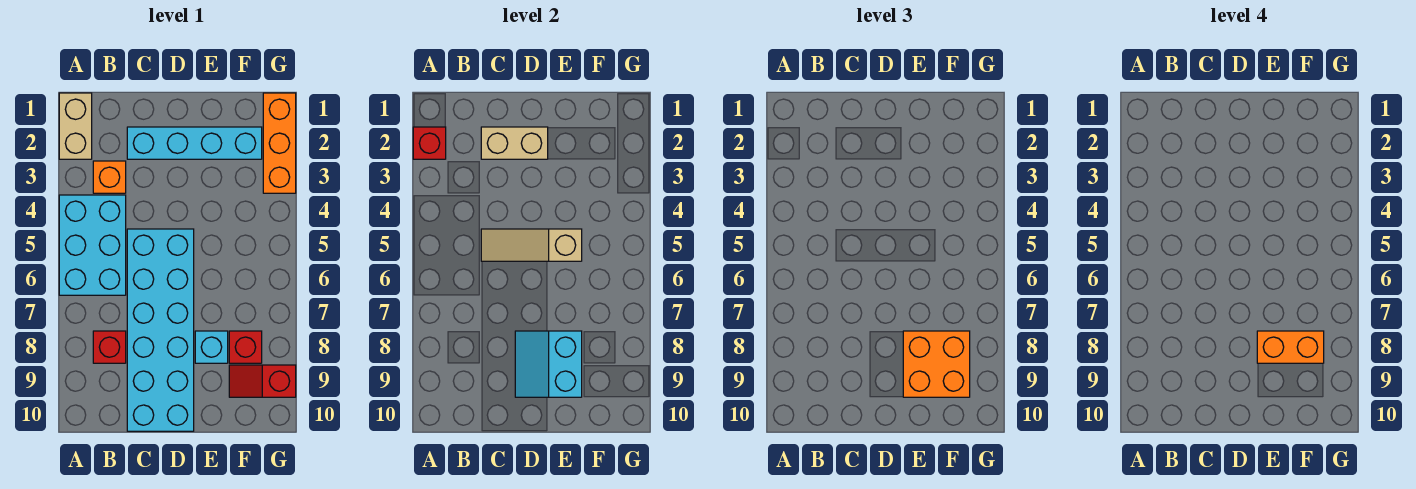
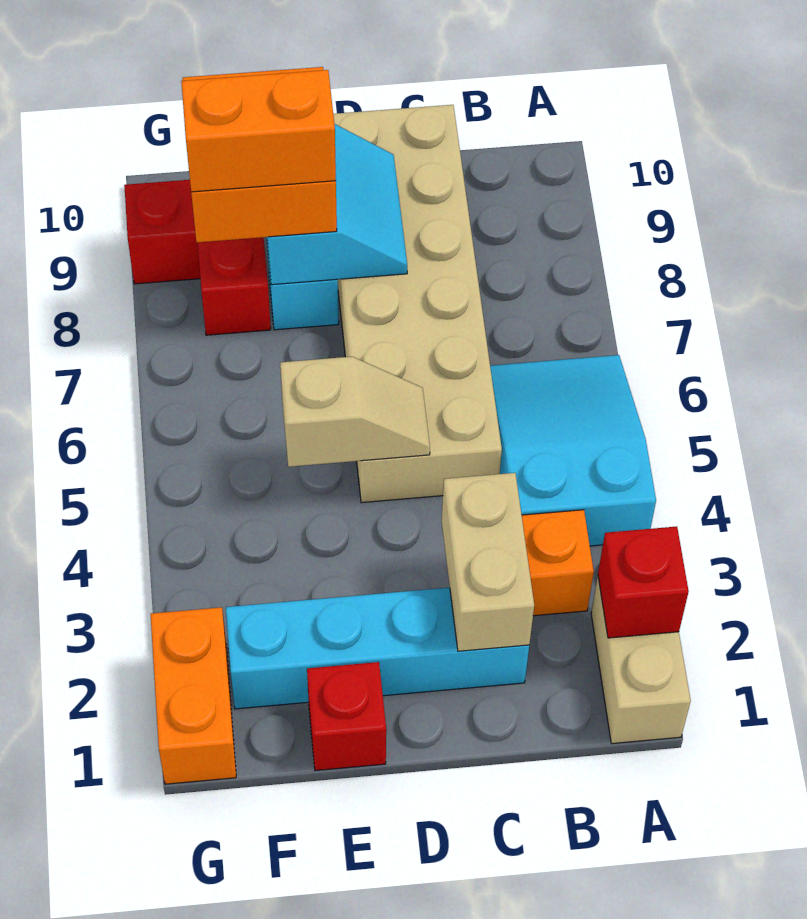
cyan 2x3 brick [59,195,126,295] -> cyan 2x3 slope [490,355,656,546]
red 1x1 brick [93,331,126,363] -> red 1x1 brick moved to [307,662,386,771]
tan 1x2 brick [481,127,548,159] -> tan 1x2 brick turned to [442,473,534,651]
cyan 2x6 brick [127,229,194,431] -> tan 2x6 brick [333,105,502,503]
tan 1x3 slope [481,229,582,261] -> tan 1x2 slope [280,357,430,467]
orange 1x3 brick [263,93,296,193] -> orange 1x2 brick [151,607,236,784]

